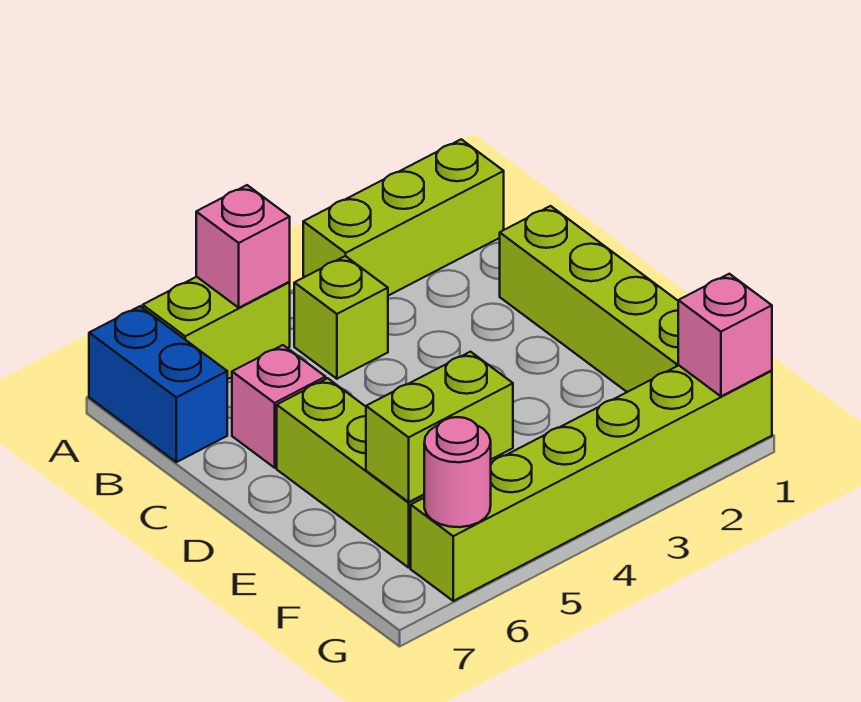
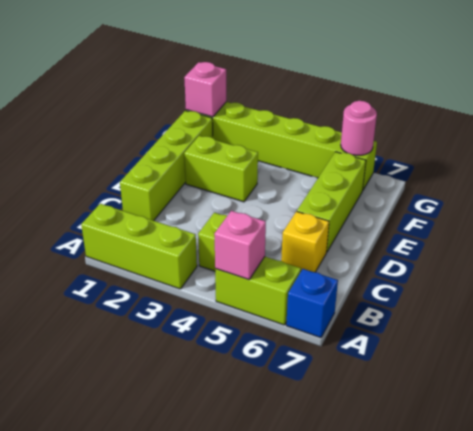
blue 1x2 brick [89,306,227,462] -> blue 1x1 brick [286,269,338,338]
pink 1x1 brick [232,345,326,468] -> yellow 1x1 brick [281,212,329,272]
lime 1x2 brick [366,352,513,502] -> lime 1x2 brick moved to [184,136,258,202]

